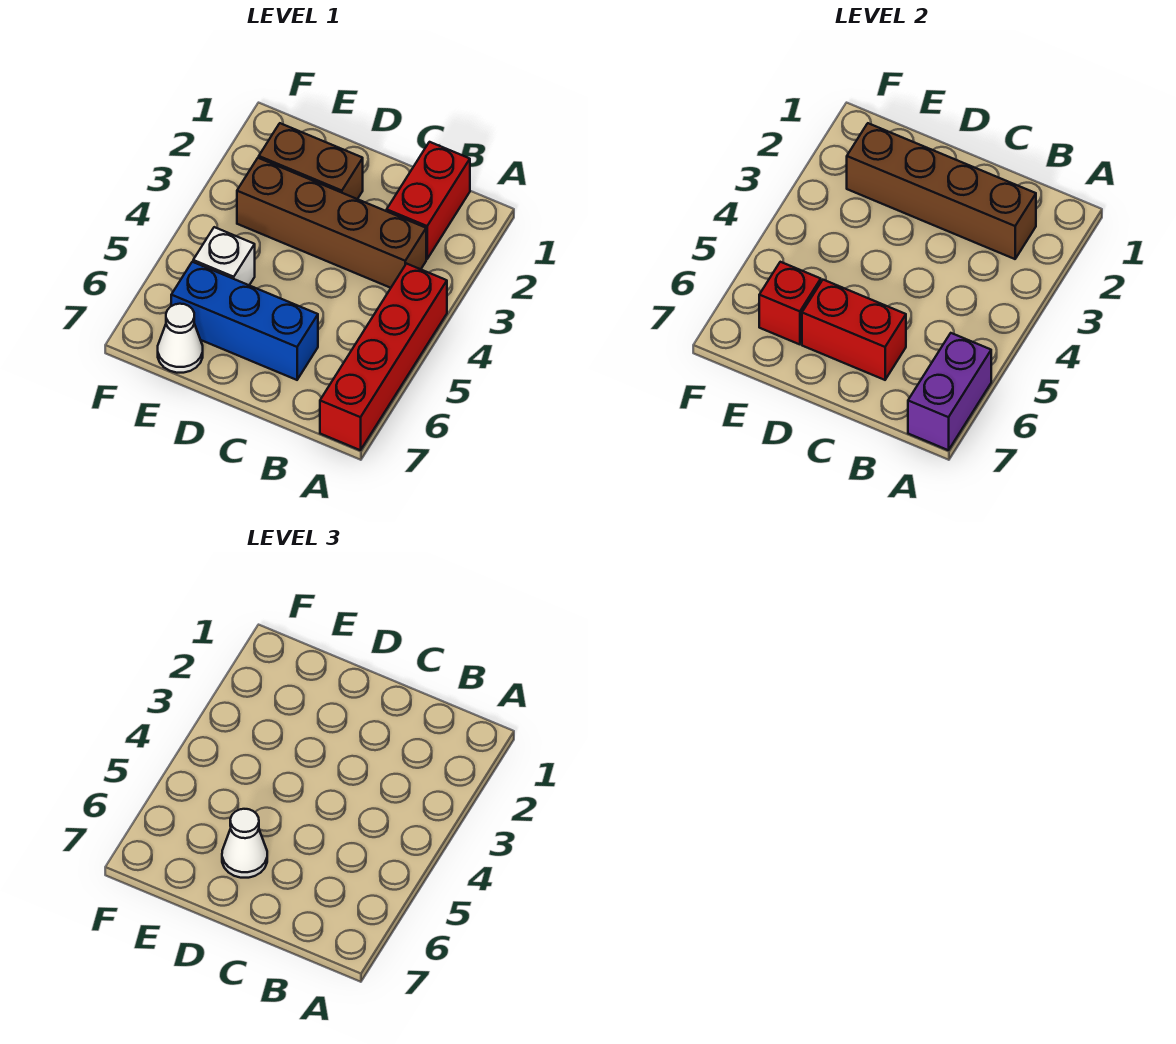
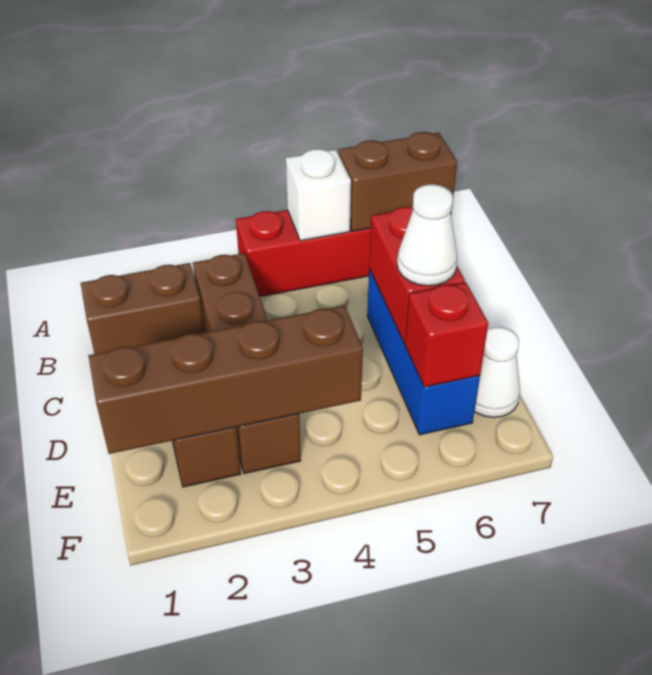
purple 1x2 brick [908,333,991,450] -> brown 1x2 brick [339,132,457,231]
red 1x2 brick [387,142,470,259] -> brown 1x2 brick [81,263,204,354]
brown 1x4 brick [847,123,1036,259] -> brown 1x4 brick turned to [88,306,363,454]
white 1x1 brick [193,227,255,285] -> white 1x1 brick moved to [286,149,351,241]

